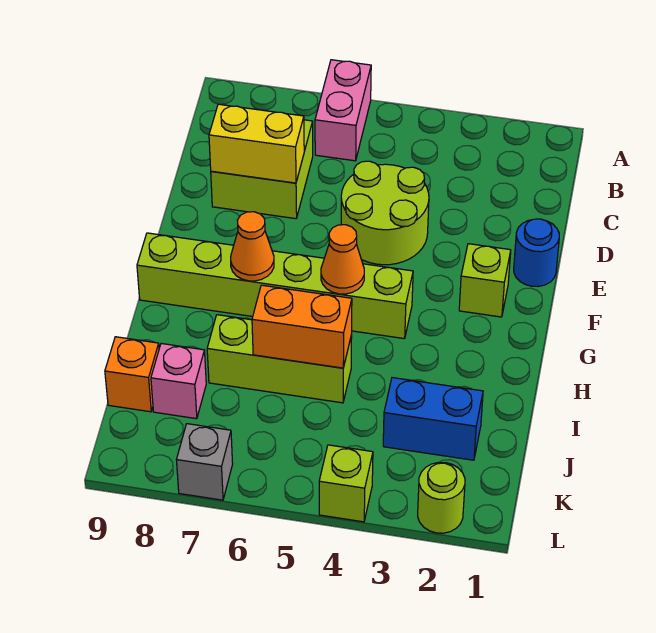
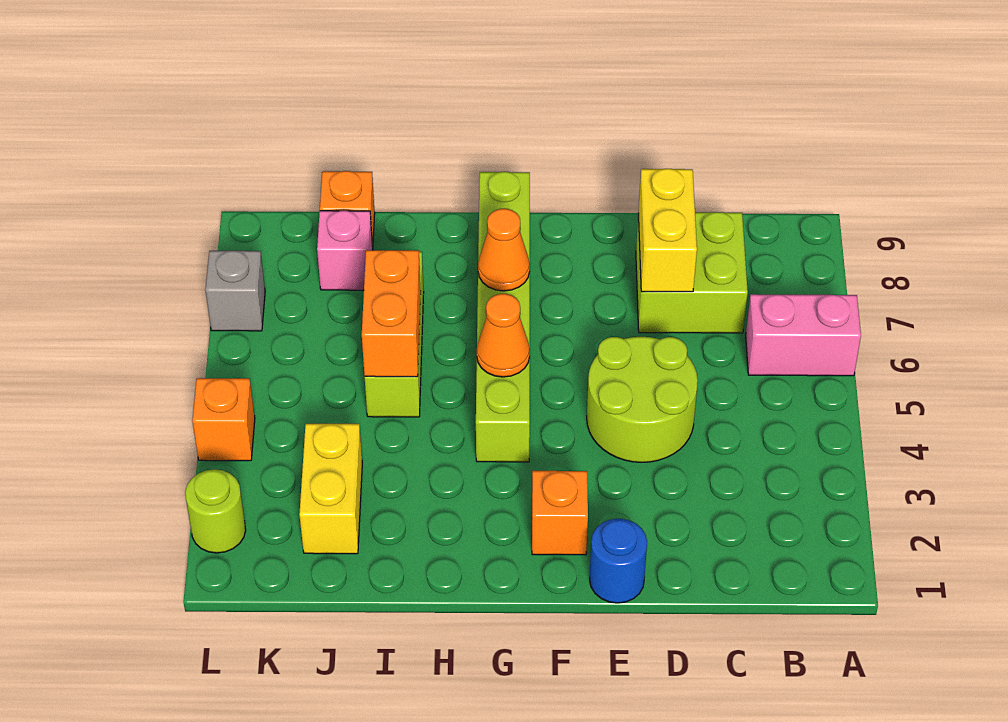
lime 1x1 brick [459,244,511,317] -> orange 1x1 brick [532,471,588,555]
blue 1x2 brick [383,378,483,460] -> yellow 1x2 brick [299,424,362,554]
lime 1x1 brick [319,445,373,522] -> orange 1x1 brick [192,378,255,461]

